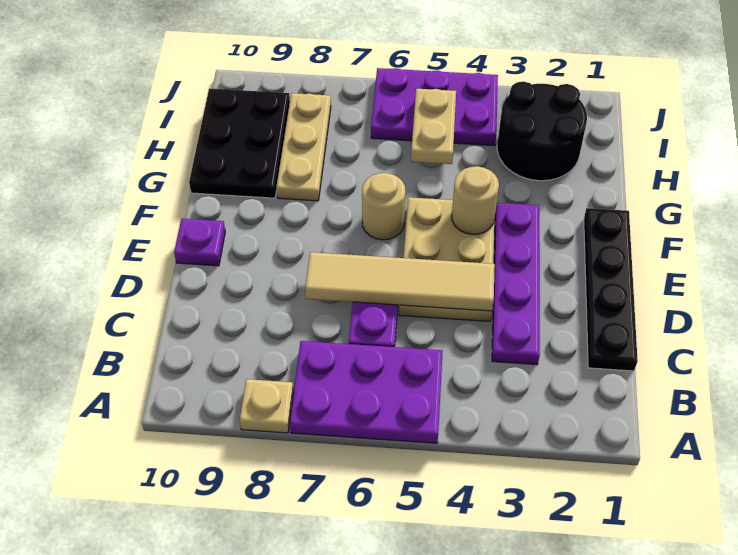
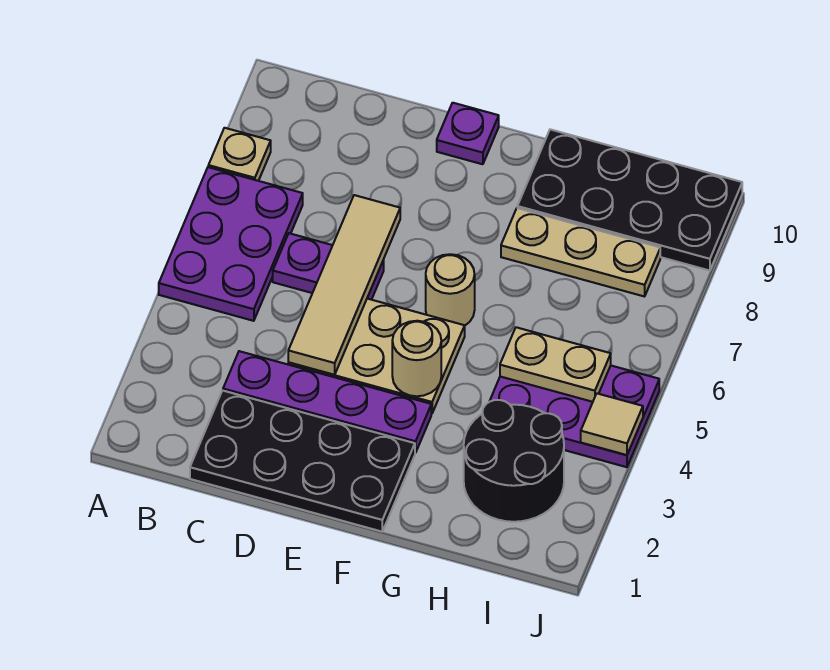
black 1x4 plate [584,208,638,371] -> black 2x4 plate [190,391,415,532]
black 2x3 plate [189,88,290,198] -> black 2x4 plate [517,129,742,271]
purple 2x3 plate [371,68,498,146] -> purple 2x3 plate turned to [489,366,659,467]
none -> tan 1x1 tile [581,393,643,455]

